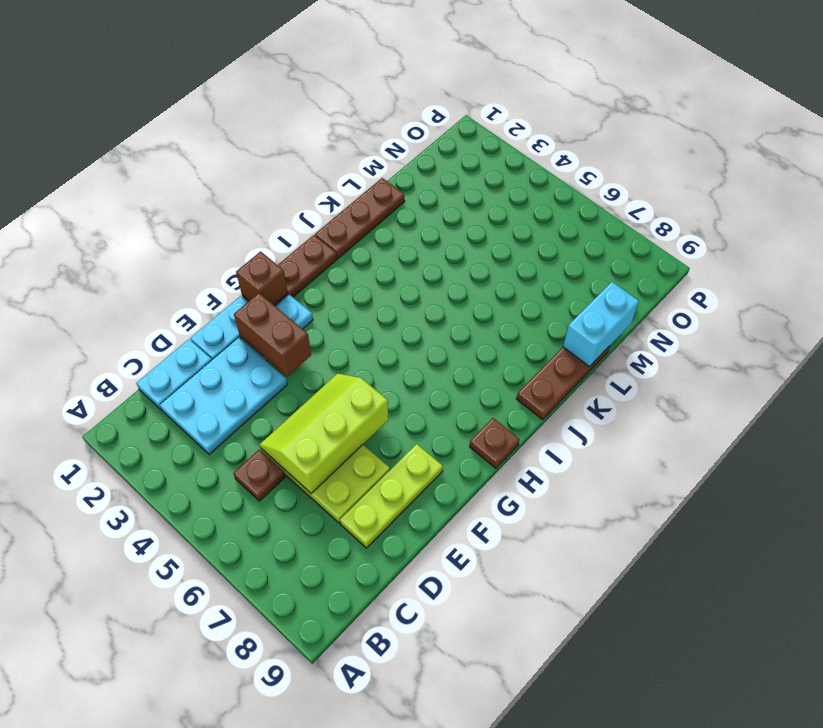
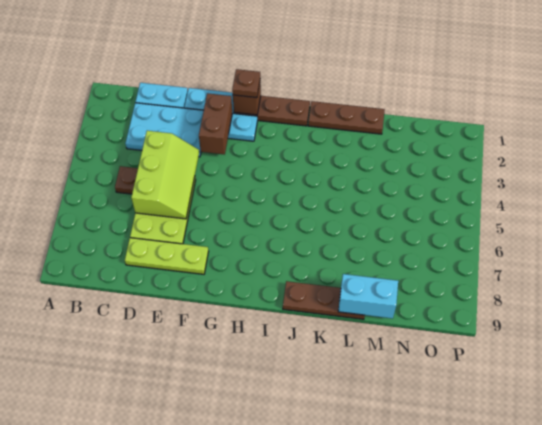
lime 2x3 slope [260,374,388,494] -> lime 2x3 slope turned to [131,131,199,219]
brown 1x1 plate [469,418,520,468] -> brown 1x1 plate moved to [232,69,260,98]

